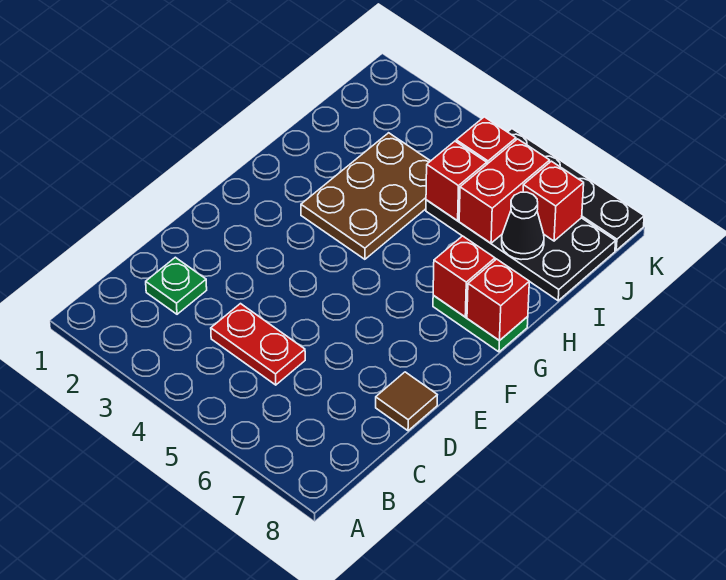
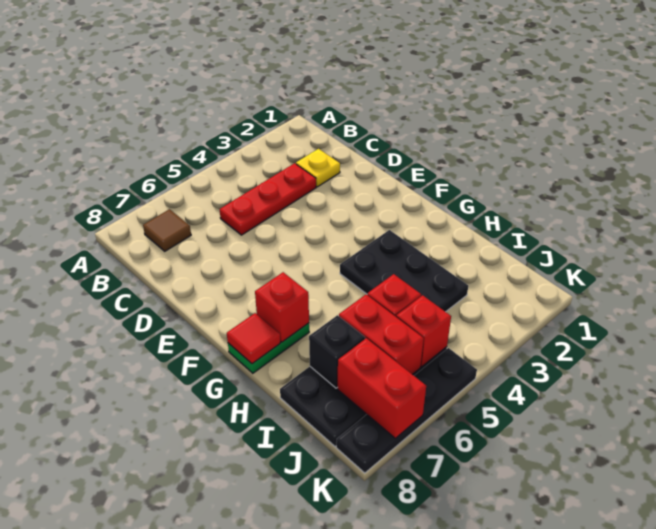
green 1x1 plate [146,257,207,314] -> yellow 1x1 plate [296,149,340,187]
red 1x2 plate [211,304,305,385] -> red 1x3 plate [220,163,316,235]
brown 1x1 tile [376,372,437,431] -> brown 1x1 tile moved to [143,209,191,251]
brown 2x3 plate [301,133,430,259] -> black 2x3 plate [340,230,468,312]
red 1x1 brick [467,259,529,341] -> red 1x1 tile [227,313,280,364]
black 1x1 cone [502,192,544,260] -> black 1x1 brick [309,315,365,388]
red 1x1 brick [523,161,584,241] -> red 1x2 brick [338,338,426,438]

